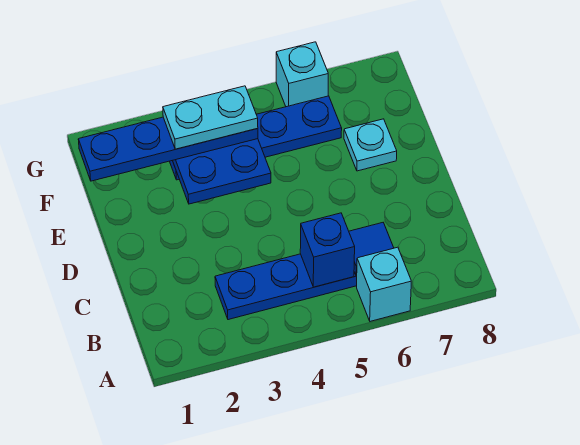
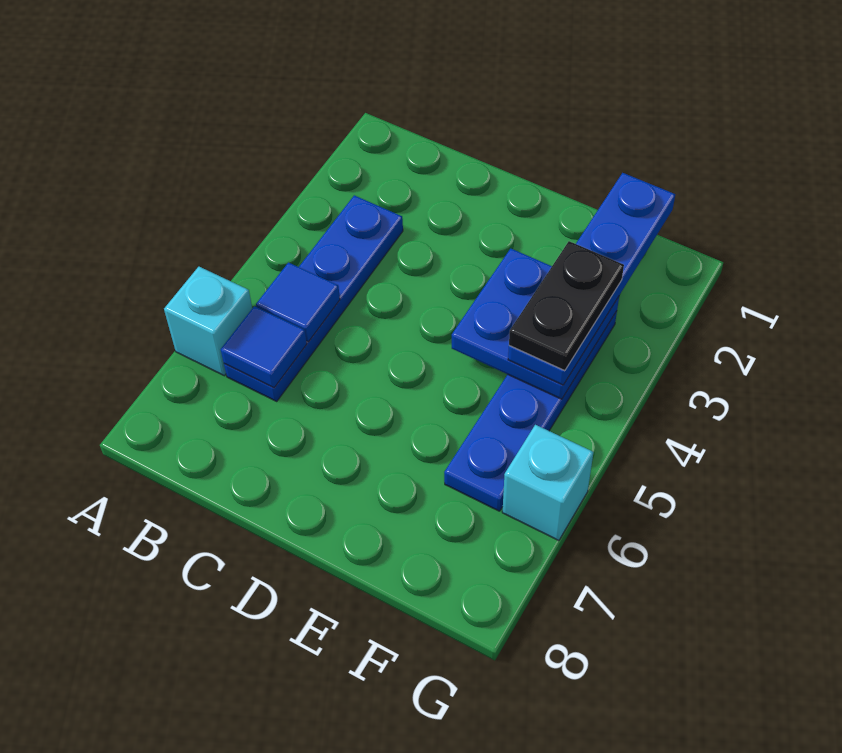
blue 1x1 brick [300,213,355,287] -> blue 1x1 tile [256,263,340,342]
cyan 1x1 plate [344,119,397,171] -> none
cyan 1x2 plate [163,86,258,149] -> black 1x2 plate [509,241,624,371]

